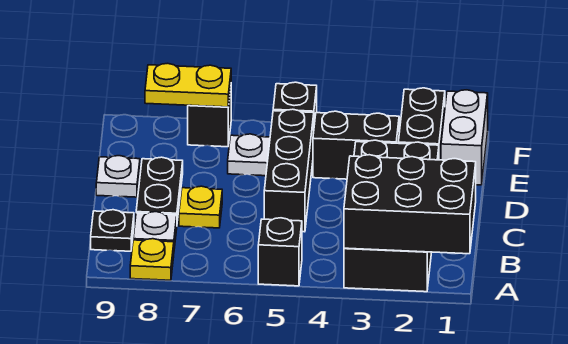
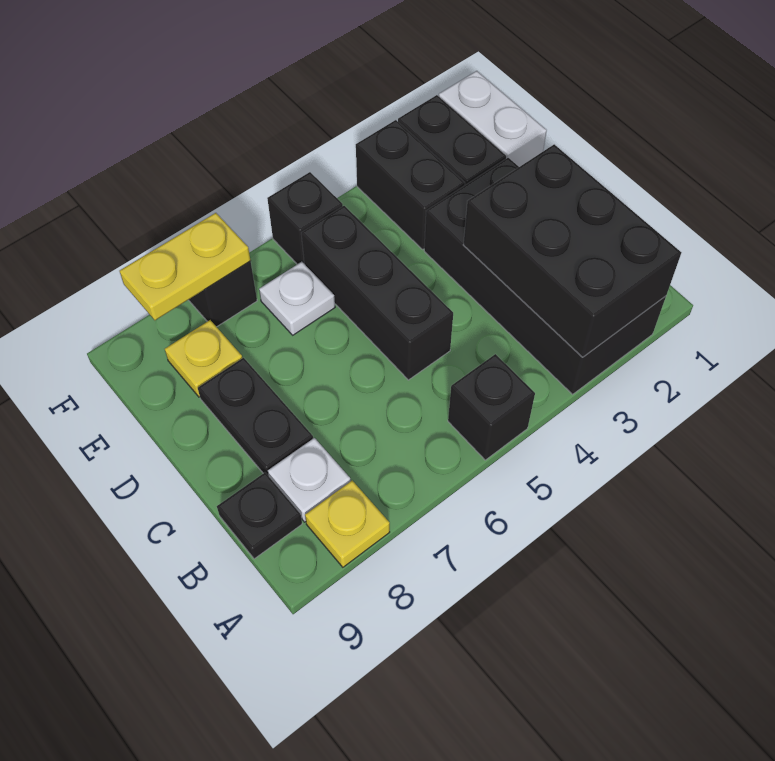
black 2x3 brick [344,155,476,254] -> black 2x3 brick turned to [463,144,681,357]
yellow 1x1 plate [179,186,222,228] -> yellow 1x1 plate moved to [165,320,242,397]
white 1x1 plate [96,156,140,197] -> none
black 1x2 brick [313,111,399,179] -> black 1x2 brick turned to [356,120,465,249]

